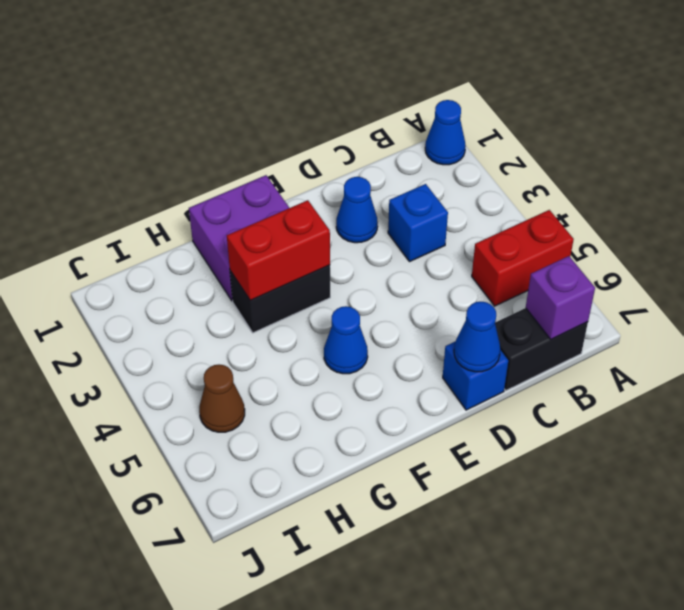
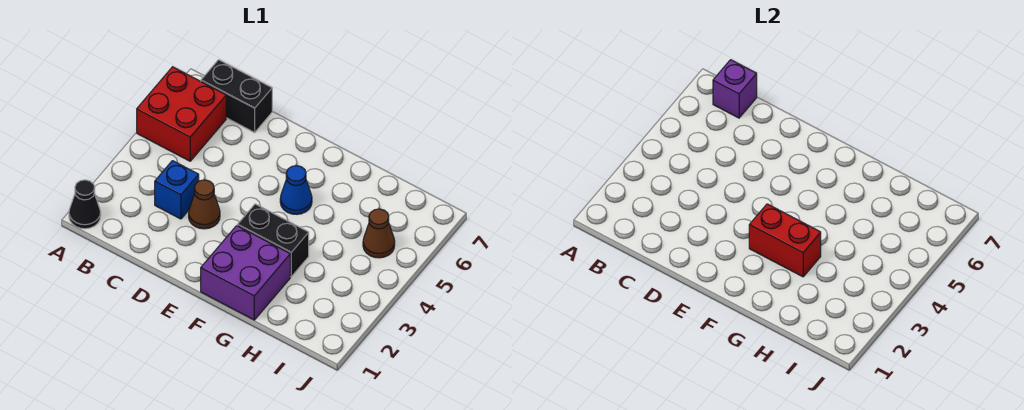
blue 1x1 cone [425,100,466,165] -> black 1x1 cone [69,180,101,229]
red 1x2 brick [472,210,574,306] -> red 2x2 brick [137,67,226,161]
blue 1x1 cone [336,177,378,243] -> none
none -> brown 1x1 cone [189,180,220,229]
blue 1x1 brick [443,341,508,410] -> none
blue 1x1 cone [454,302,500,372] -> none

